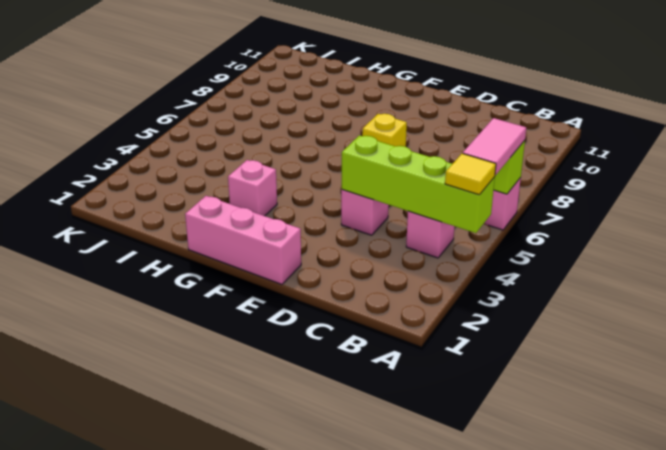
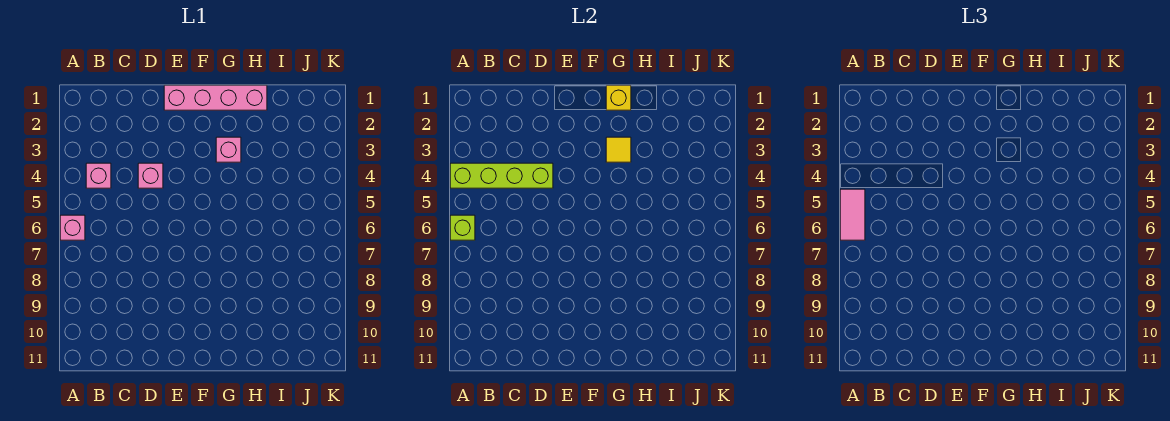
yellow 1x1 tile [445,153,496,195] -> yellow 1x1 tile moved to [606,137,631,162]
pink 1x3 brick [185,196,301,284] -> pink 1x4 brick [164,85,267,110]
yellow 1x1 brick [362,114,407,147] -> yellow 1x1 brick moved to [606,85,631,110]

